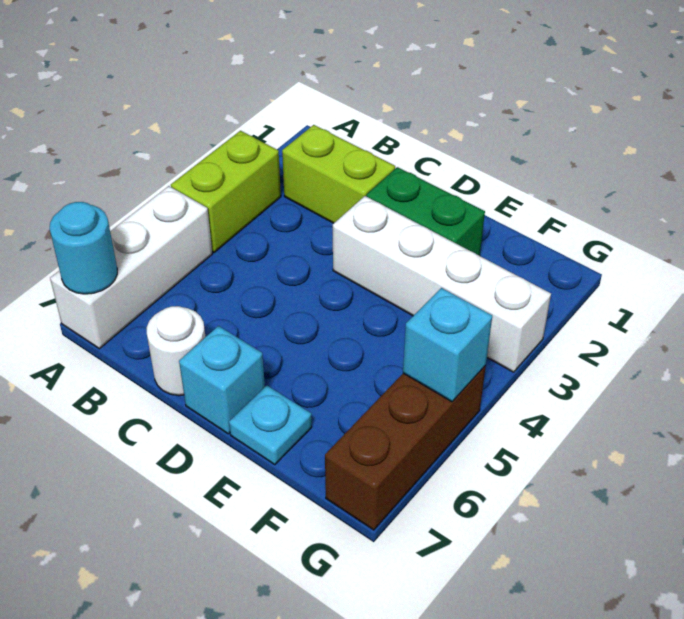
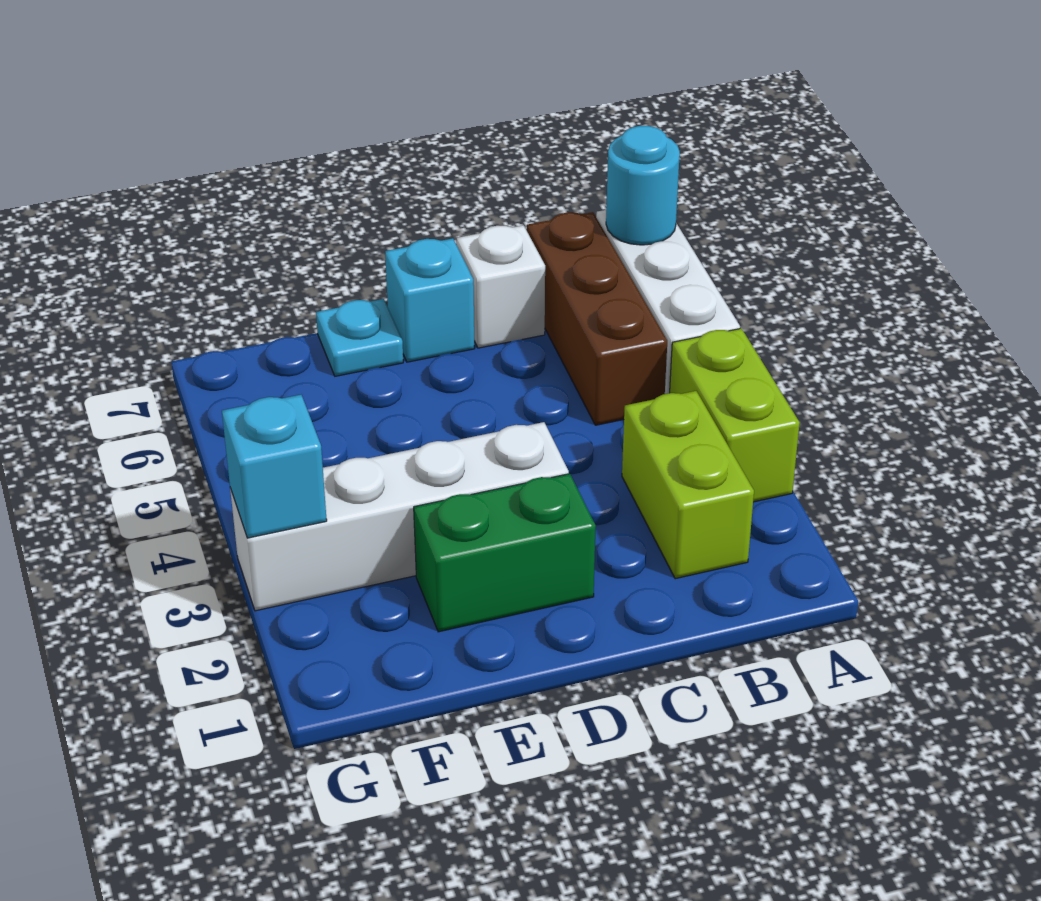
lime 1x2 brick [282,125,395,223] -> lime 1x2 brick turned to [622,391,754,579]
white 1x1 round brick [147,306,205,396] -> white 1x1 brick [457,225,545,348]
brown 1x3 brick [325,366,486,530] -> brown 1x3 brick moved to [527,212,667,425]
cyan 1x1 brick [403,288,492,402] -> cyan 1x1 brick moved to [222,395,327,538]

